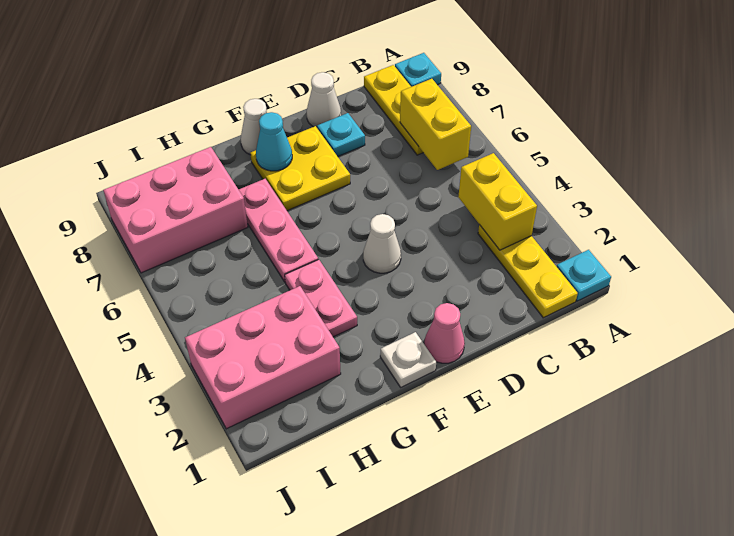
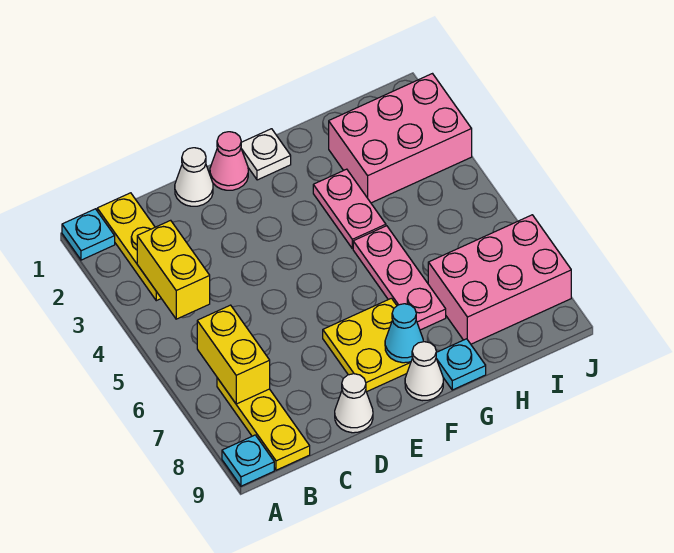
cyan 1x1 plate [317,113,365,156] -> cyan 1x1 plate moved to [436,339,486,390]
white 1x1 cone [363,214,401,273] -> white 1x1 cone moved to [175,148,213,206]

